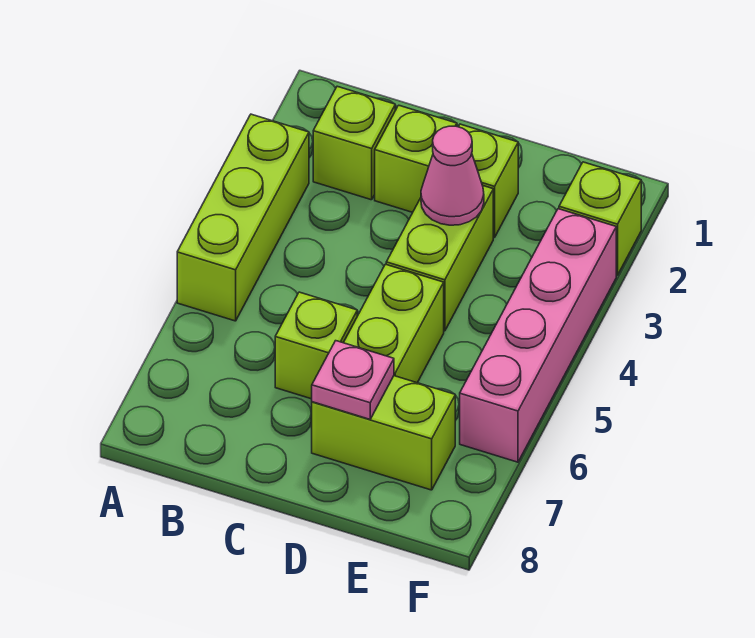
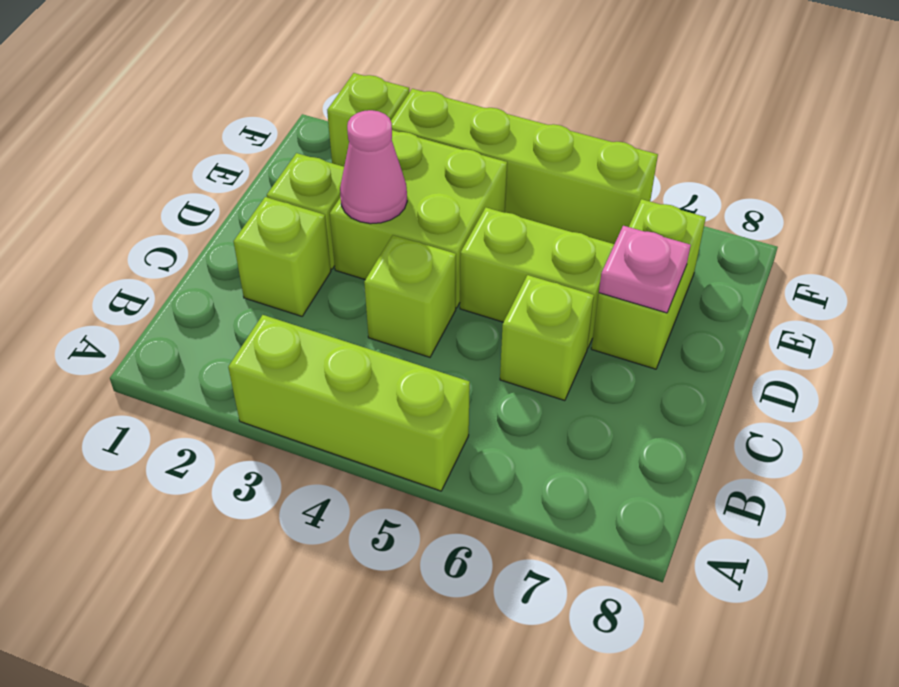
lime 1x1 brick [313,86,395,200] -> lime 1x1 brick moved to [364,235,456,357]
lime 1x2 brick [386,186,493,331] -> lime 2x2 brick [330,130,507,308]
pink 1x4 brick [460,209,616,462] -> lime 1x4 brick [391,89,658,244]

